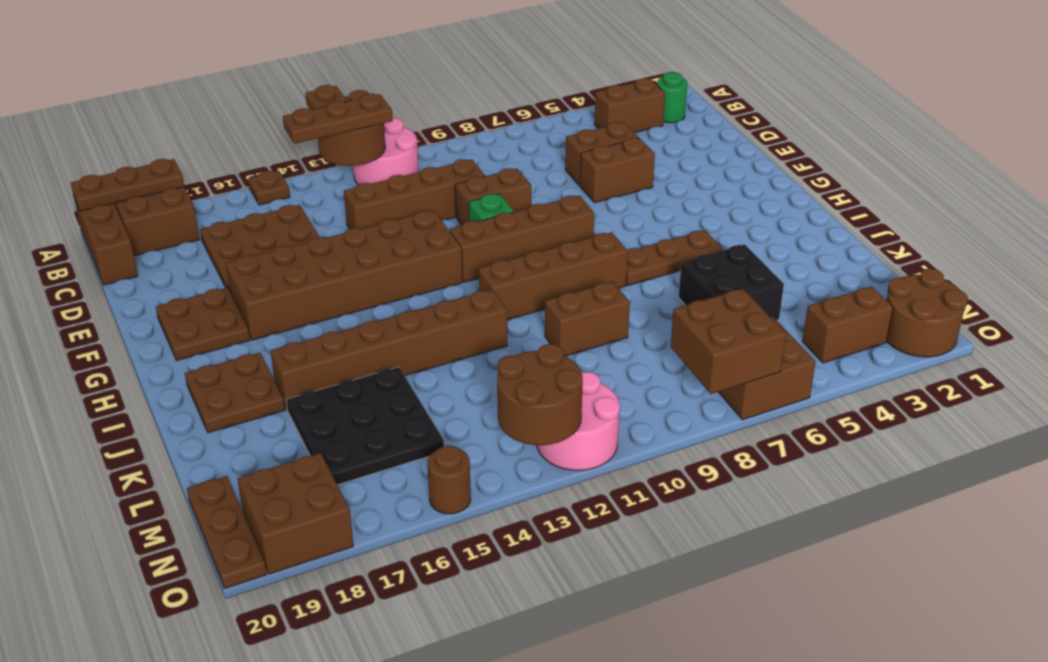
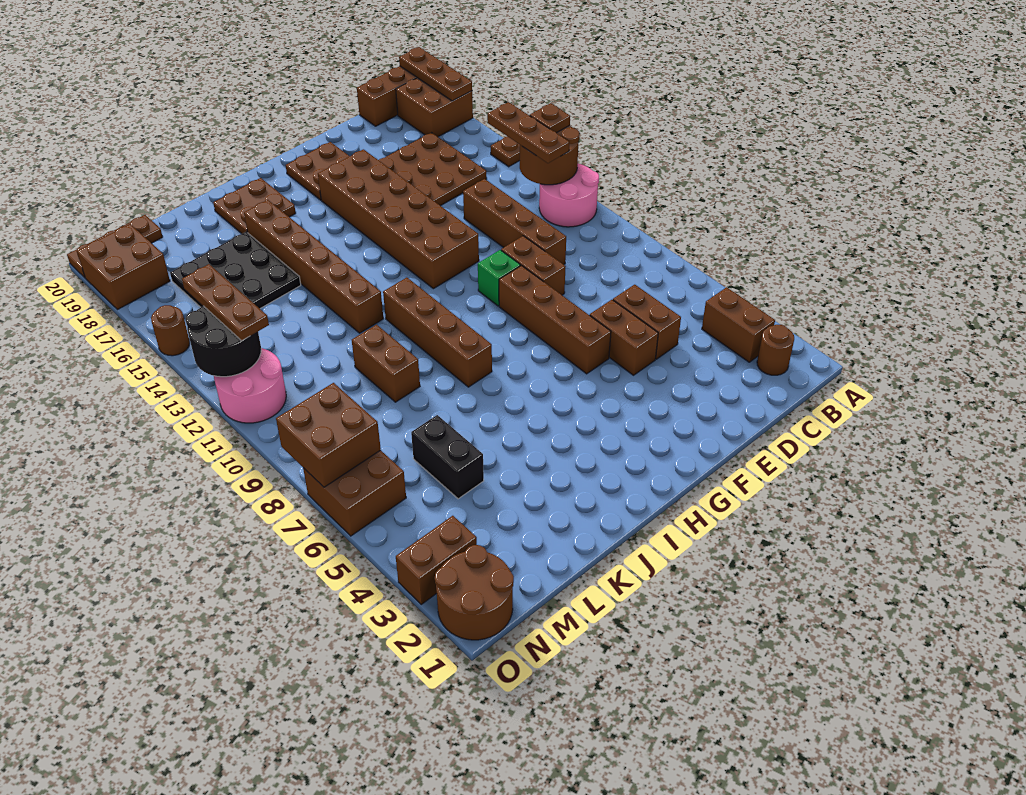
green 1x1 round brick [657,72,687,123] -> brown 1x1 round brick [757,325,794,375]
brown 1x4 brick [449,195,594,282] -> brown 1x4 brick moved to [499,266,611,374]
brown 1x3 plate [626,230,722,286] -> brown 1x3 plate moved to [182,264,269,340]
black 2x2 brick [679,244,784,320] -> black 1x2 brick [411,415,484,499]
brown 1x2 brick [802,287,893,363] -> brown 1x2 brick turned to [396,516,477,604]
brown 2x2 round brick [497,344,583,445] -> black 2x2 round brick [185,306,261,377]

